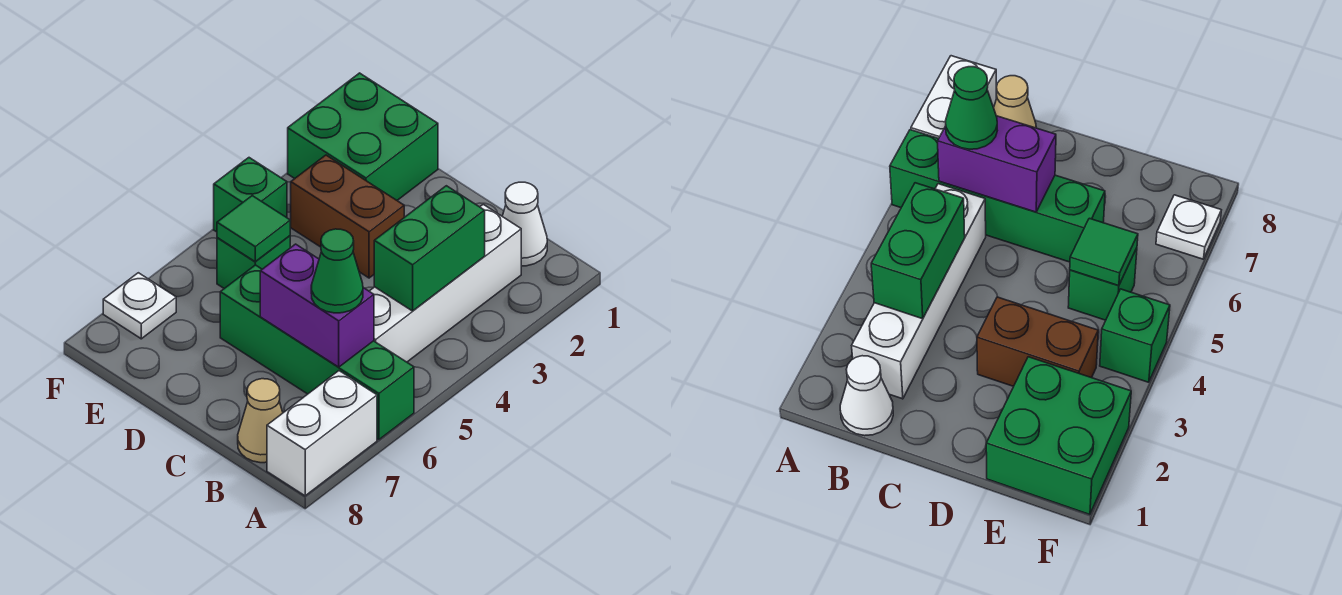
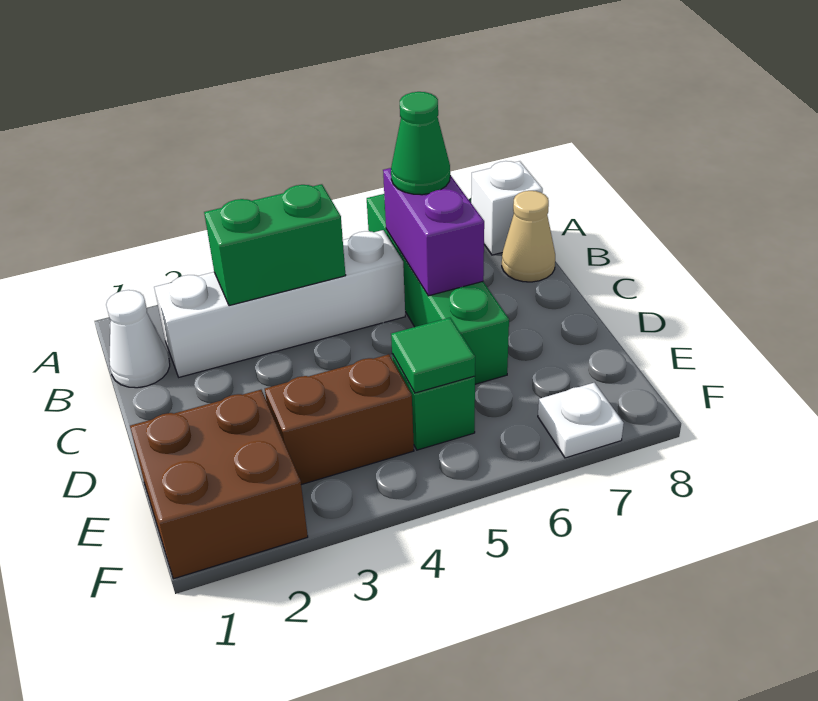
white 1x2 brick [267,371,377,496] -> white 1x1 brick [471,161,543,255]
brown 1x2 brick [291,155,404,278] -> brown 1x2 brick turned to [265,354,414,485]
green 2x2 brick [288,73,438,200] -> brown 2x2 brick [130,390,308,579]
green 1x1 brick [214,158,287,232] -> none

